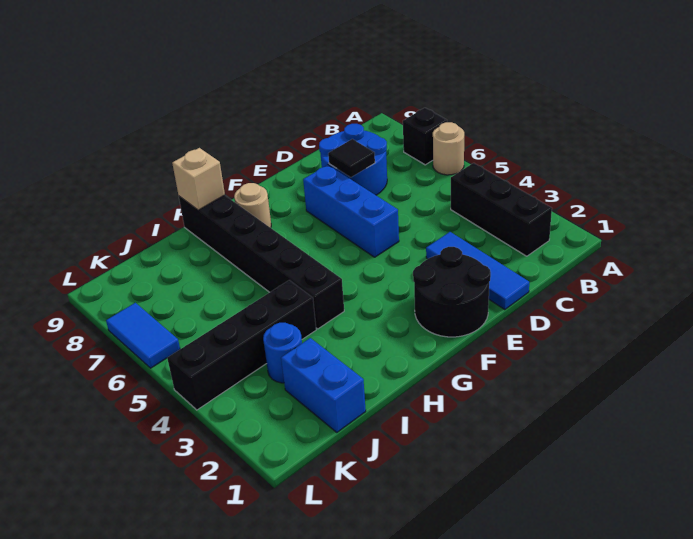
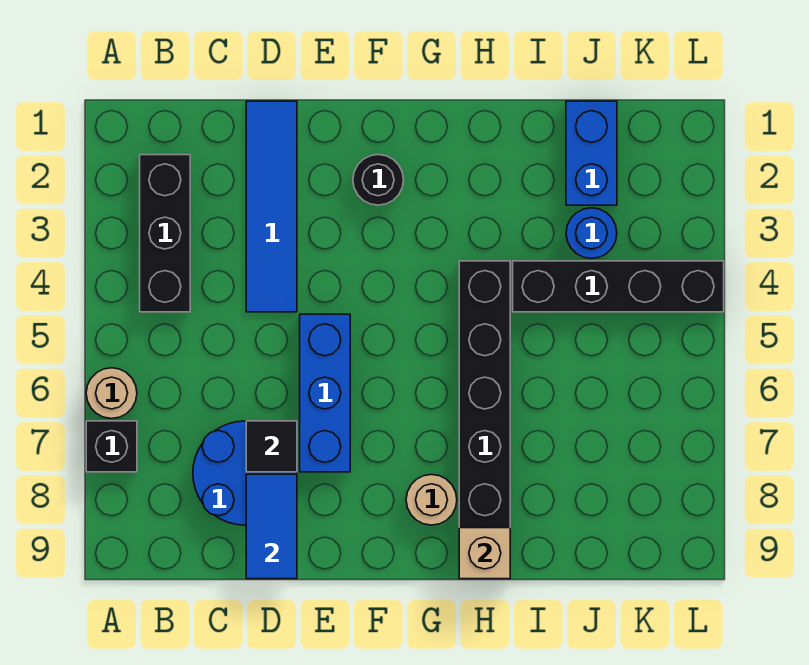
blue 1x3 tile [426,232,529,310] -> blue 1x4 tile [246,101,297,312]
black 2x2 round brick [413,247,491,337] -> black 1x1 round brick [353,155,404,205]
blue 1x2 tile [106,303,180,368] -> blue 1x2 tile moved to [246,474,297,579]

